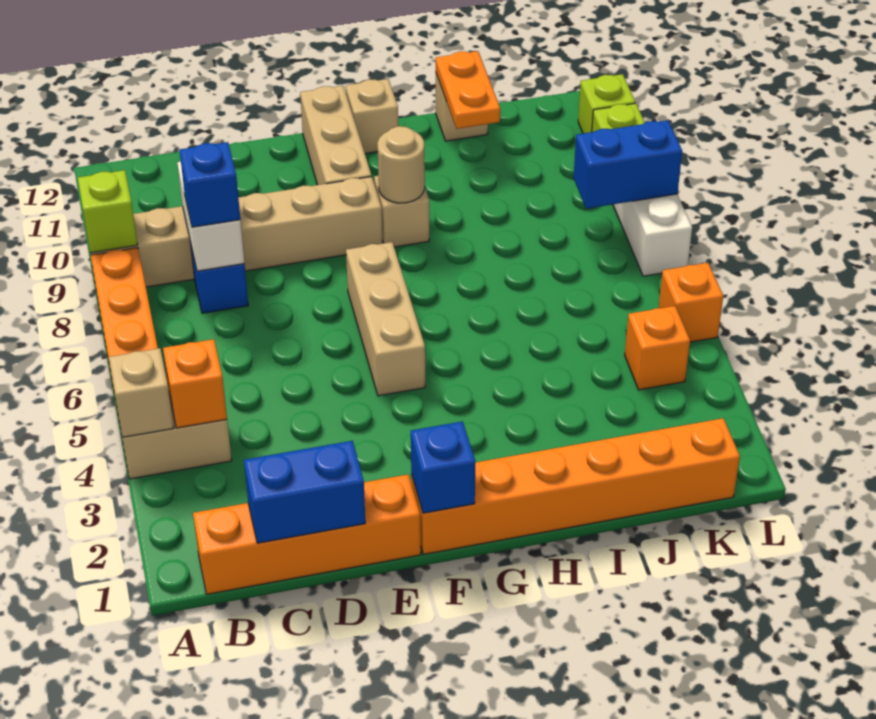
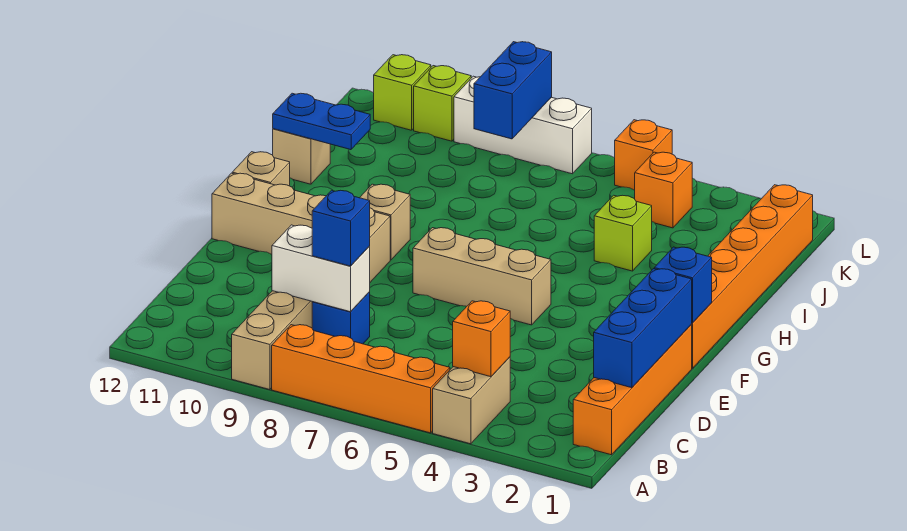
tan 1x1 brick [109,348,174,437] -> none
lime 1x1 brick [78,170,138,253] -> lime 1x1 brick moved to [594,195,652,271]
blue 1x2 brick [244,441,365,543] -> blue 1x3 brick [594,269,692,388]
tan 1x1 round brick [377,126,425,203] -> none
orange 1x2 plate [436,51,500,129] -> blue 1x2 plate [273,93,370,150]

